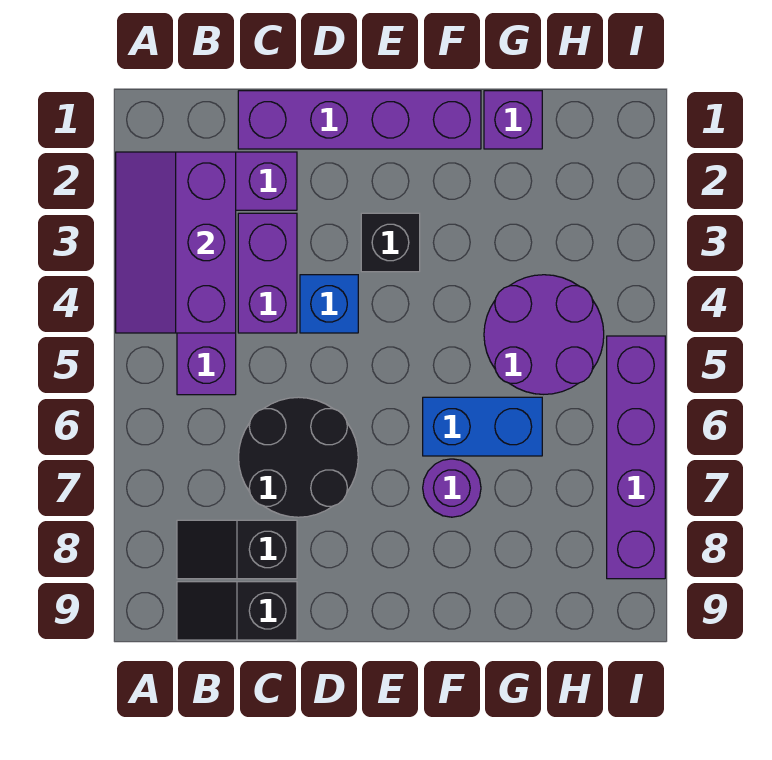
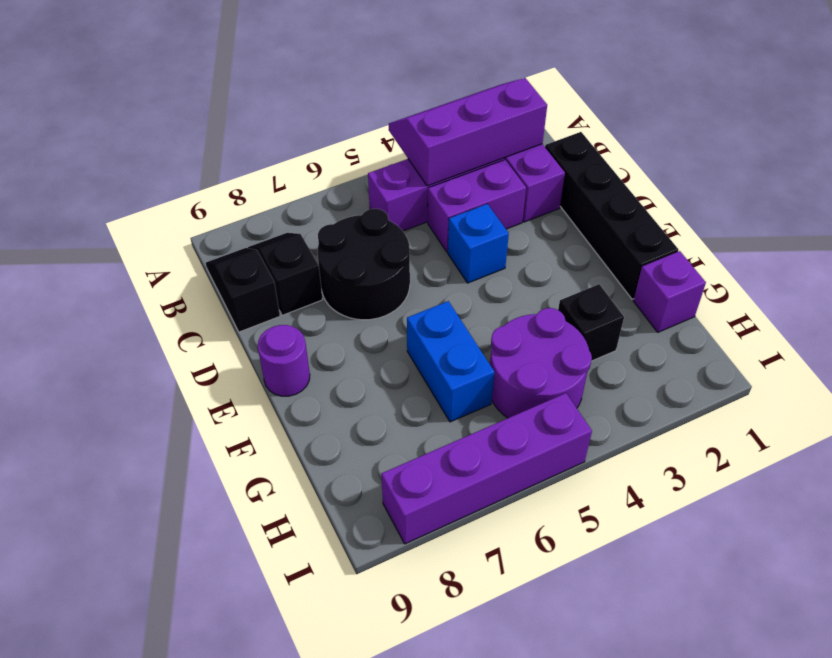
purple 1x4 brick [238,91,481,149] -> black 1x4 brick [545,132,678,299]
black 1x1 brick [361,213,420,272] -> black 1x1 brick moved to [558,284,624,361]
purple 1x1 round brick [423,459,481,517] -> purple 1x1 round brick moved to [258,325,310,396]

